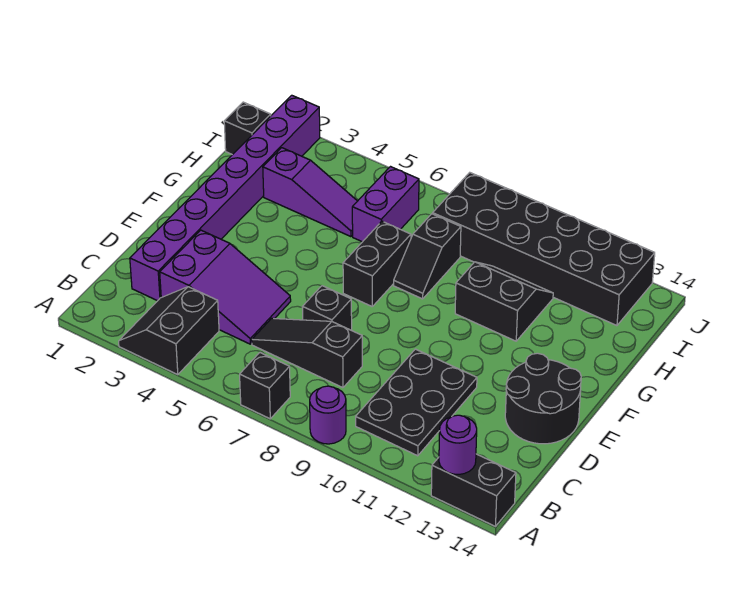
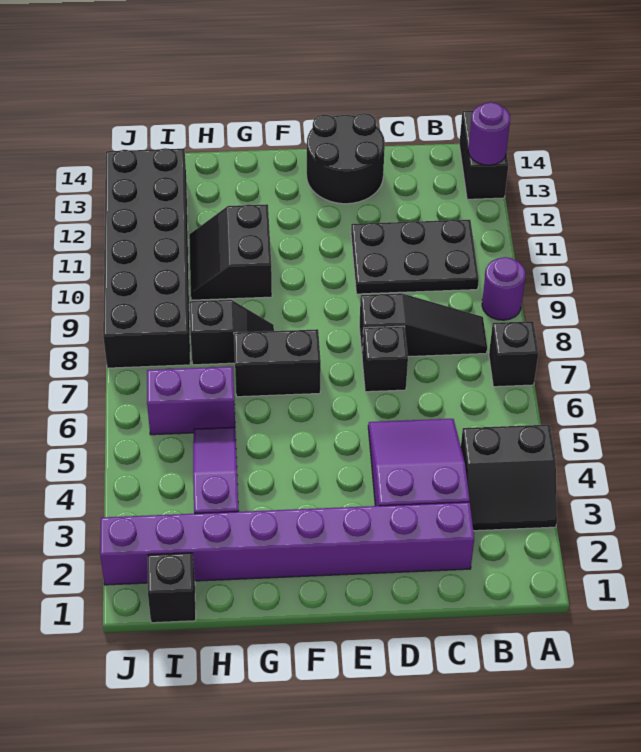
black 1x3 slope [252,318,362,388] -> black 1x3 slope turned to [359,293,487,357]

